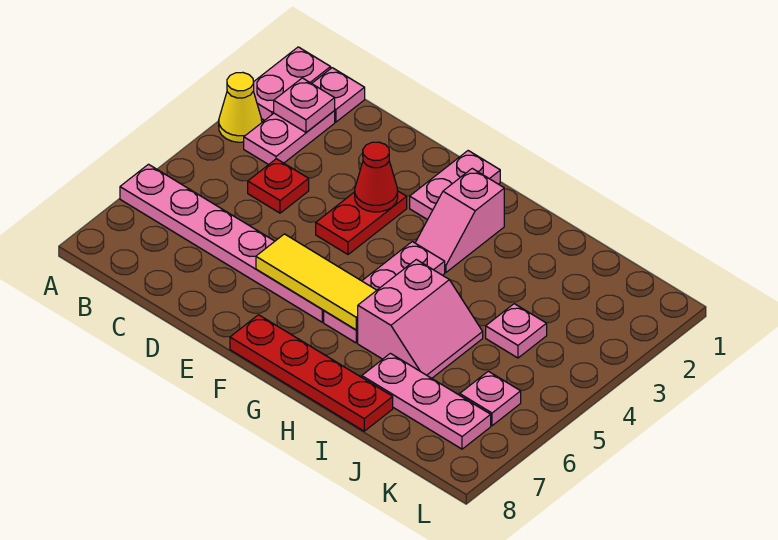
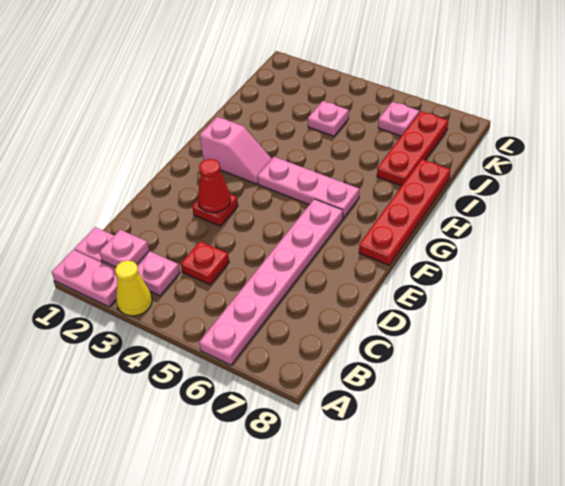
red 1x2 plate [316,191,407,254] -> red 1x1 plate [192,194,238,226]
yellow 1x3 tile [256,234,377,330] -> none
pink 1x2 plate [410,151,500,220] -> none
pink 2x2 slope [358,260,483,378] -> none
pink 1x3 plate [362,353,491,449] -> red 1x3 plate [377,111,448,186]

